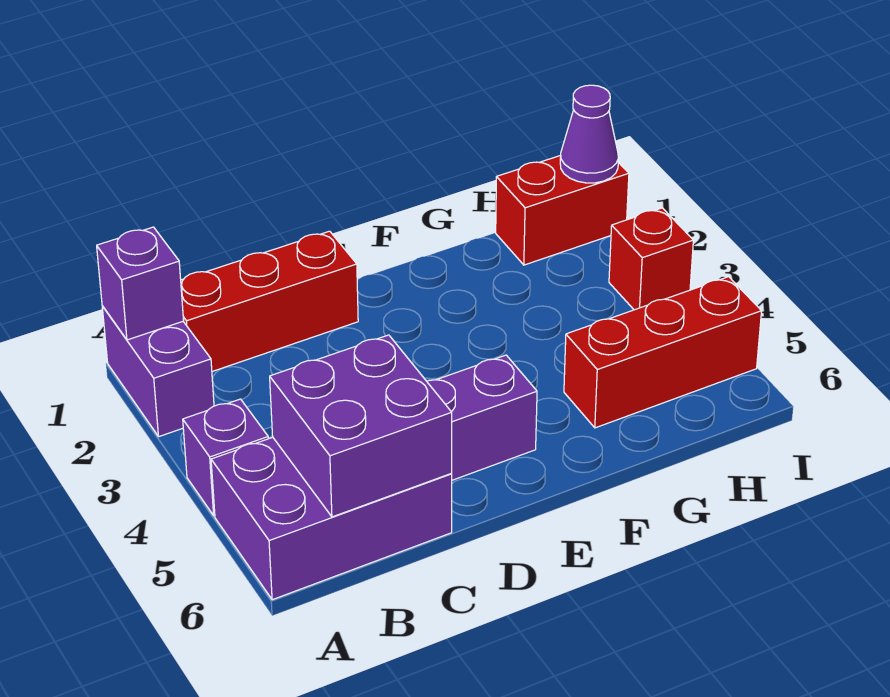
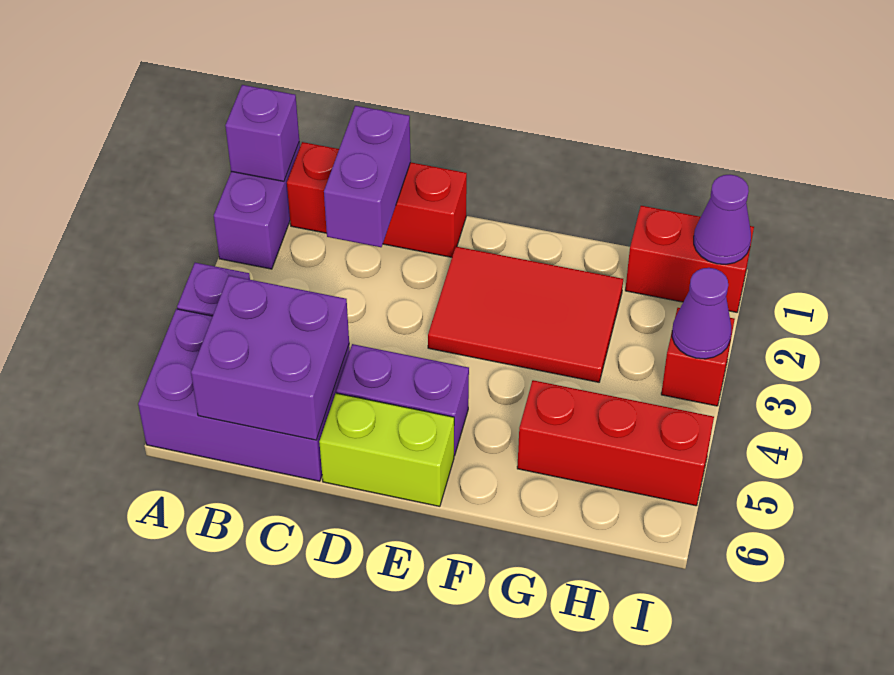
none -> purple 1x2 brick [324,106,411,247]
none -> lime 1x2 brick [319,393,454,506]
none -> red 2x3 tile [428,247,623,382]
none -> purple 1x1 cone [672,268,731,359]

